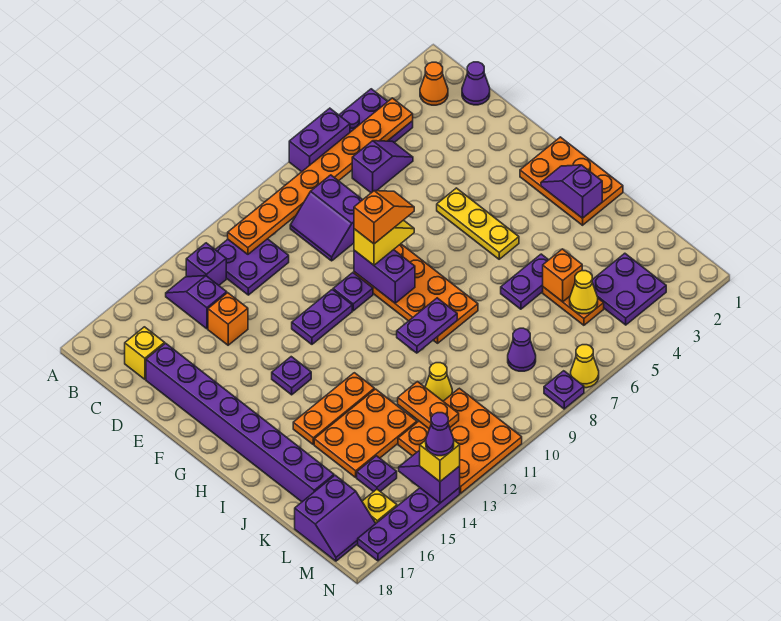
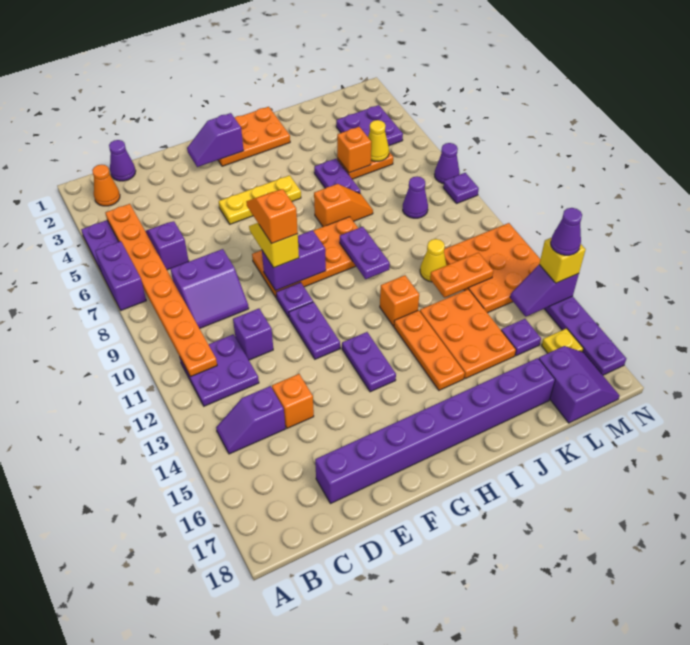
purple 1x1 brick [186,243,226,285] -> purple 1x1 brick moved to [233,309,273,360]
yellow 1x1 brick [125,327,165,379] -> none
purple 1x1 plate [272,357,311,395] -> purple 1x2 plate [342,332,396,392]
purple 1x2 slope [541,165,602,218] -> purple 1x2 slope moved to [187,113,244,167]
none -> orange 1x2 slope [314,184,373,227]
none -> orange 1x1 brick [380,275,419,326]
yellow 1x1 cone [571,345,599,388] -> purple 1x1 cone [434,143,459,184]

